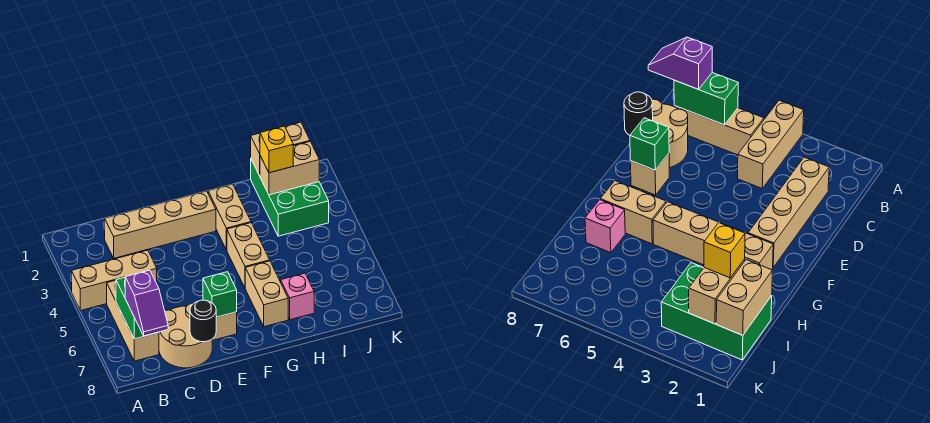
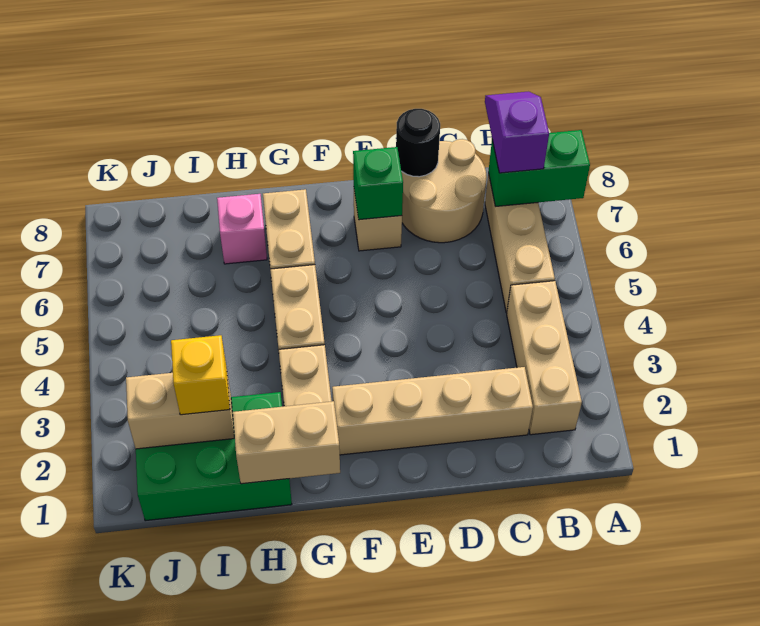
tan 1x3 brick [72,250,157,311] -> tan 1x3 brick turned to [507,281,582,435]
green 1x2 brick [116,277,159,339] -> green 1x2 brick turned to [488,130,590,206]
green 2x3 brick [251,160,329,236] -> green 2x3 brick turned to [136,392,292,521]
tan 1x2 brick [251,122,310,175] -> tan 1x2 brick moved to [233,401,340,484]

